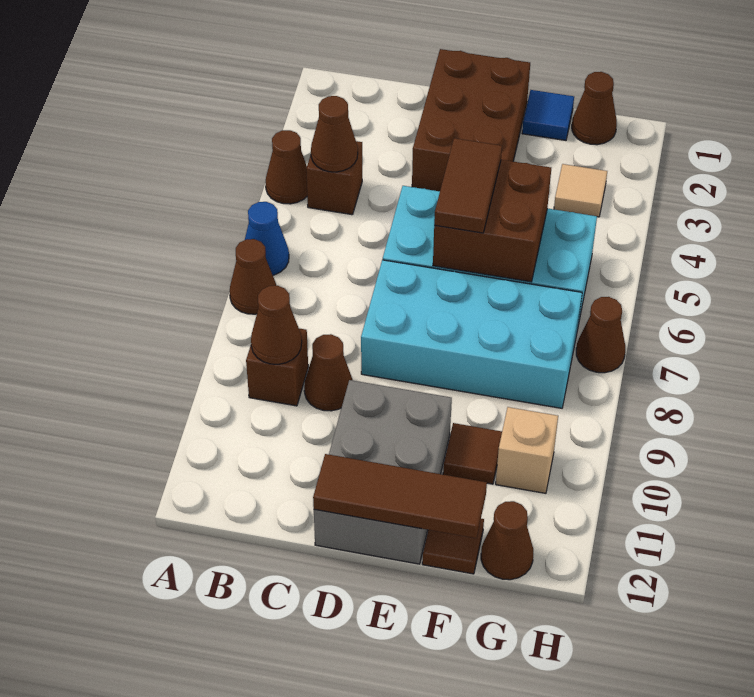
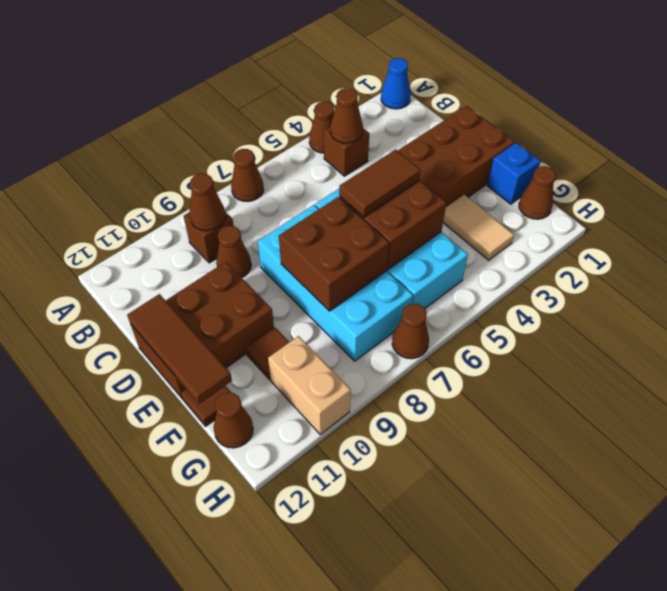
blue 1x1 cone [245,202,289,275] -> blue 1x1 cone moved to [381,58,411,109]
grey 2x3 brick [314,380,452,564] -> brown 2x3 brick [131,262,274,399]
none -> brown 2x2 brick [279,197,389,311]
blue 1x1 tile [522,90,574,140] -> blue 1x1 brick [487,143,541,204]
tan 1x1 tile [554,164,607,217] -> tan 1x2 tile [443,195,514,260]
tan 1x1 brick [496,407,558,493] -> tan 1x2 brick [268,336,351,435]

